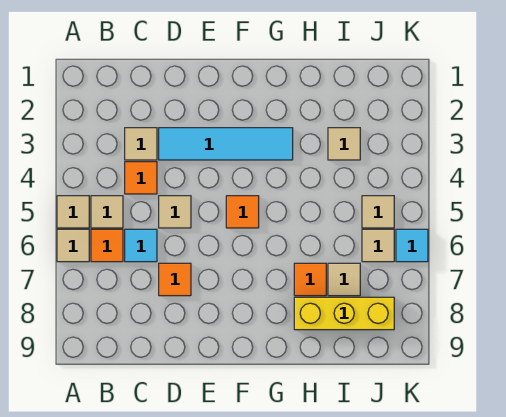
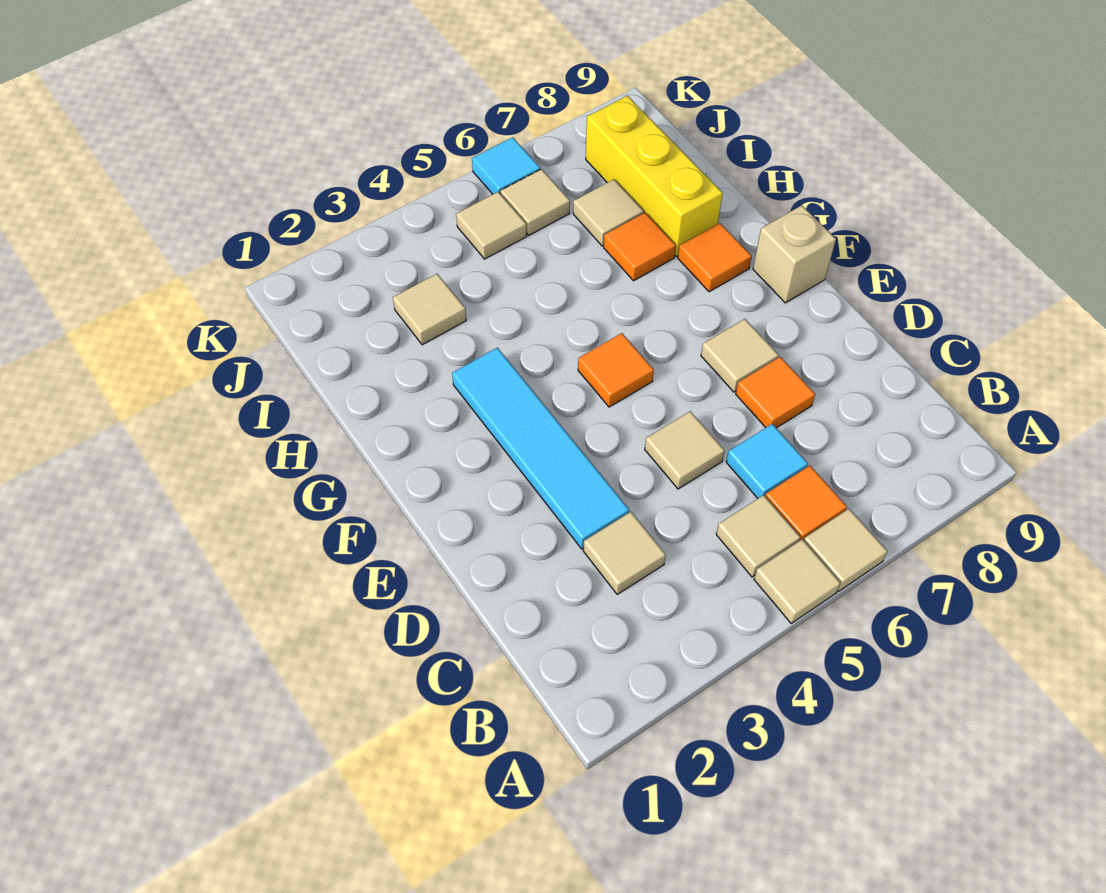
orange 1x1 tile [125,162,157,194] -> orange 1x1 tile moved to [678,223,752,292]
none -> tan 1x1 tile [701,319,779,392]
none -> tan 1x1 brick [753,205,836,303]

